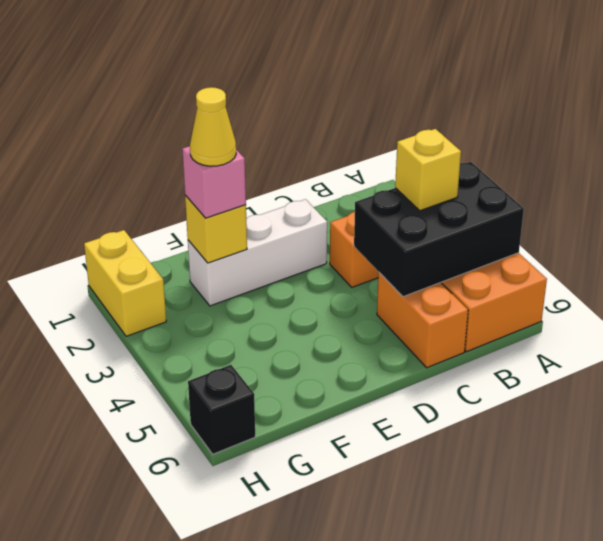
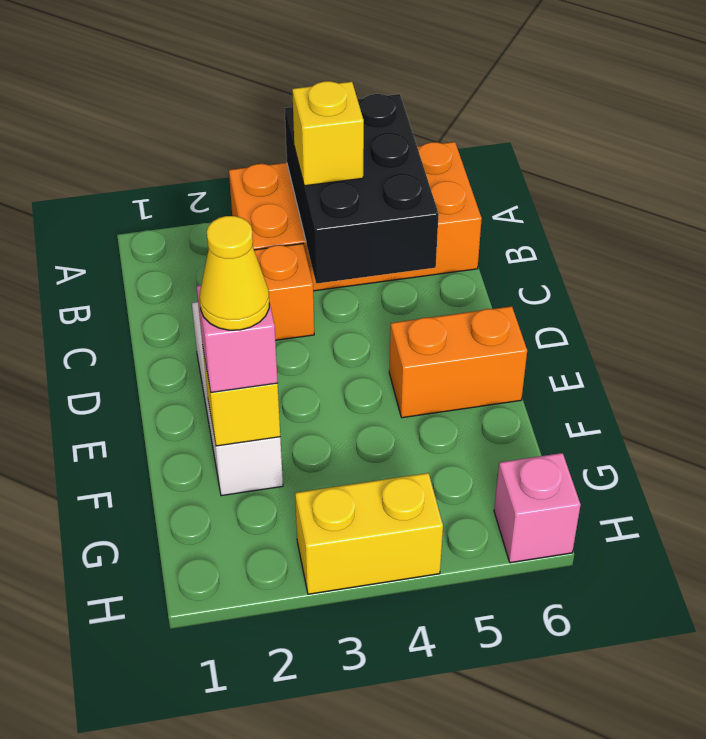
orange 1x2 brick [377,273,468,368] -> orange 1x2 brick moved to [389,306,527,418]
yellow 1x2 brick [84,230,166,336] -> yellow 1x2 brick moved to [295,473,443,594]
black 1x1 brick [188,365,255,454] -> pink 1x1 brick [494,453,581,563]

